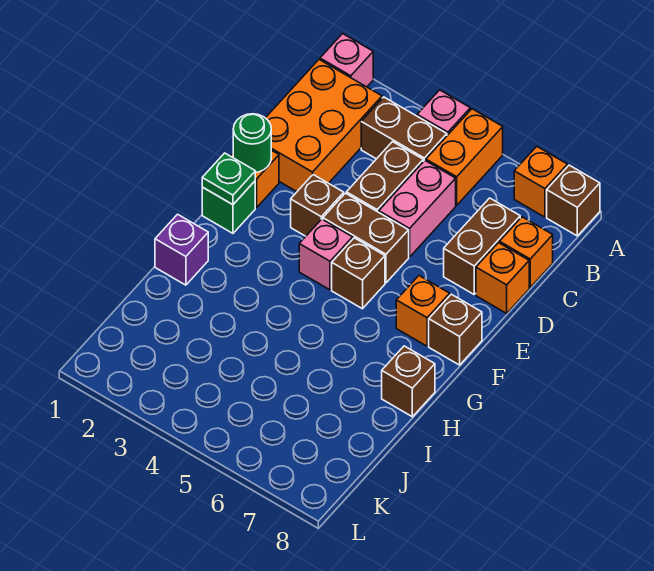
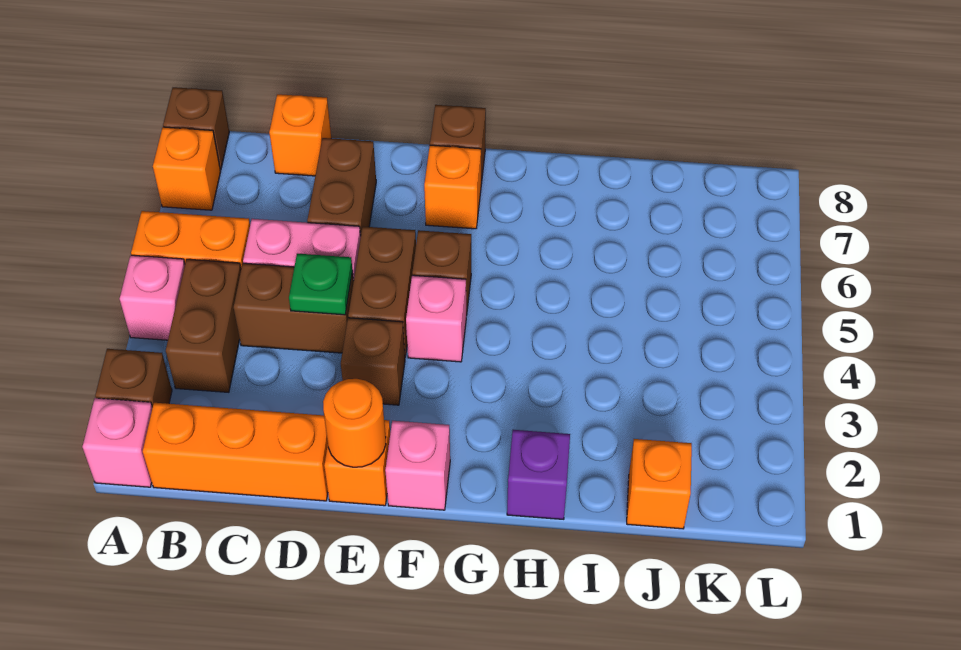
orange 2x3 brick [266,60,382,192] -> orange 1x3 brick [143,403,328,501]
brown 1x2 brick [444,198,520,294] -> brown 1x2 brick turned to [307,138,376,235]
orange 1x1 brick [476,243,529,313] -> orange 1x1 brick moved to [627,439,692,529]
green 1x1 round brick [233,114,271,172] -> orange 1x1 round brick [323,379,386,467]
green 1x1 brick [202,181,255,233] -> pink 1x1 brick [385,421,450,510]
green 1x1 plate [202,153,255,205] -> green 1x1 plate moved to [289,254,353,315]
brown 1x1 brick [382,346,435,417] -> brown 1x1 brick moved to [95,349,172,407]

